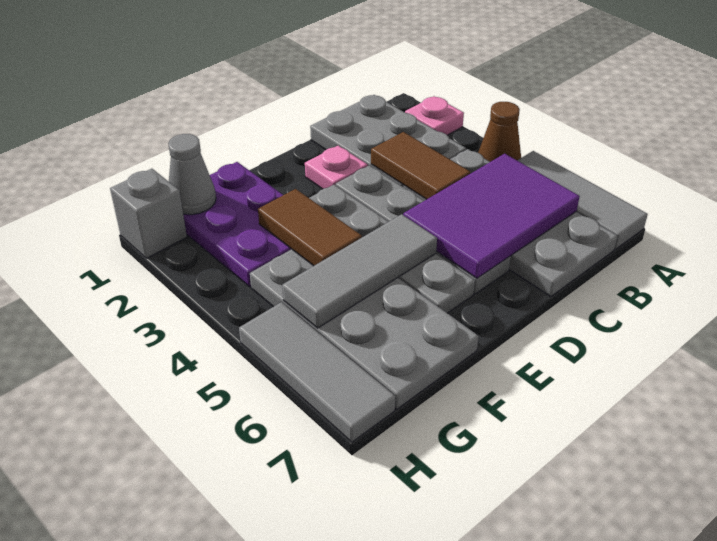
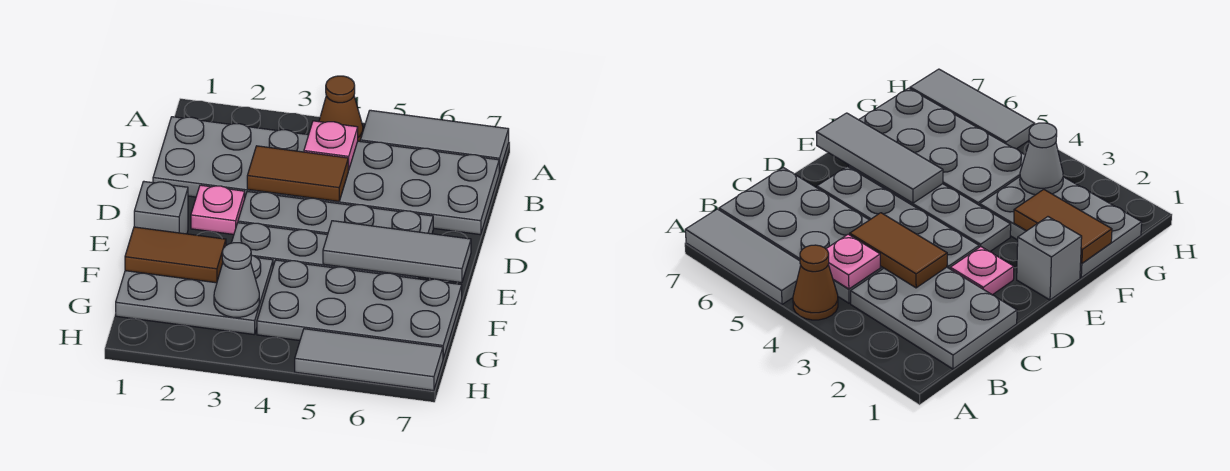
pink 1x1 plate [405,96,464,135] -> pink 1x1 plate moved to [304,121,358,170]
purple 2x3 tile [403,154,580,278] -> none
grey 1x3 tile [282,214,437,328] -> grey 1x3 tile turned to [323,221,471,283]
purple 2x3 plate [183,162,291,287] -> grey 2x3 plate [116,255,273,335]
brown 1x2 tile [258,189,362,266] -> brown 1x2 tile moved to [125,227,226,283]
grey 1x1 cone [168,134,216,215] -> grey 1x1 cone moved to [214,243,259,317]
grey 1x1 brick [110,169,187,258] -> grey 1x1 brick moved to [134,181,188,234]

